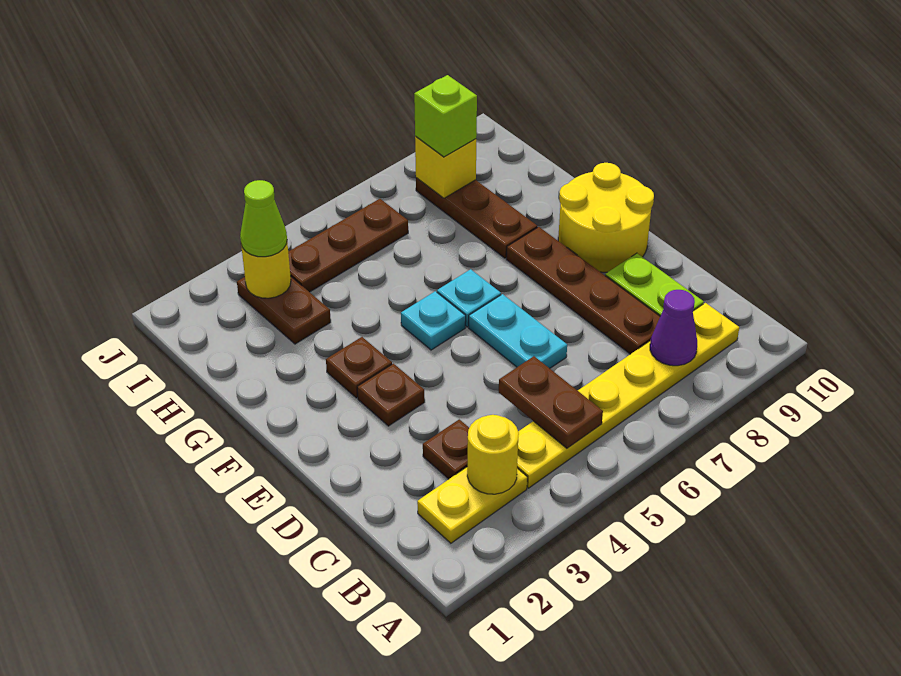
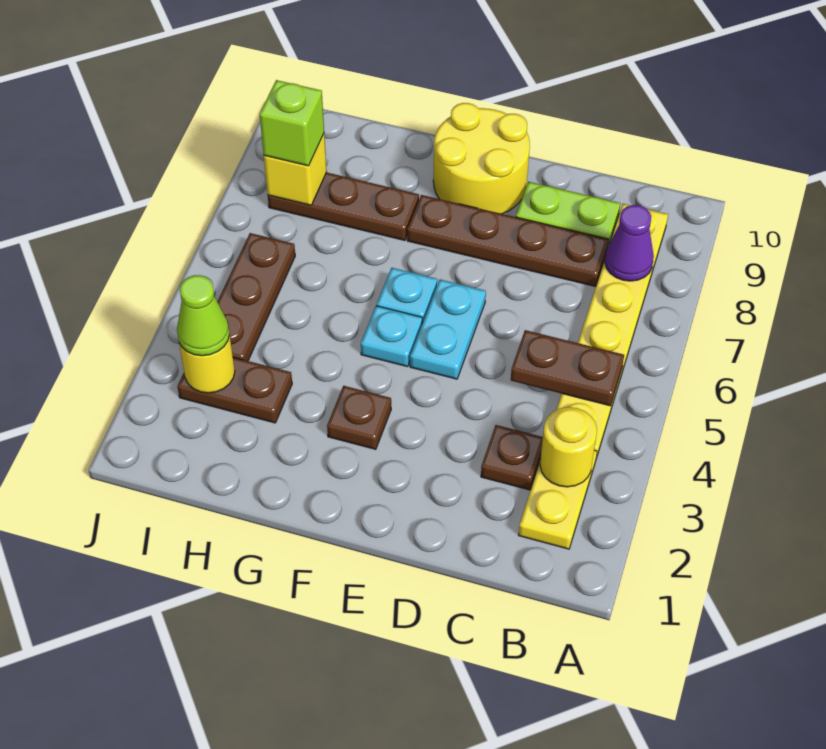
cyan 1x2 plate [469,294,567,368] -> cyan 1x2 plate turned to [410,280,486,379]
brown 1x1 plate [357,364,425,426] -> none

